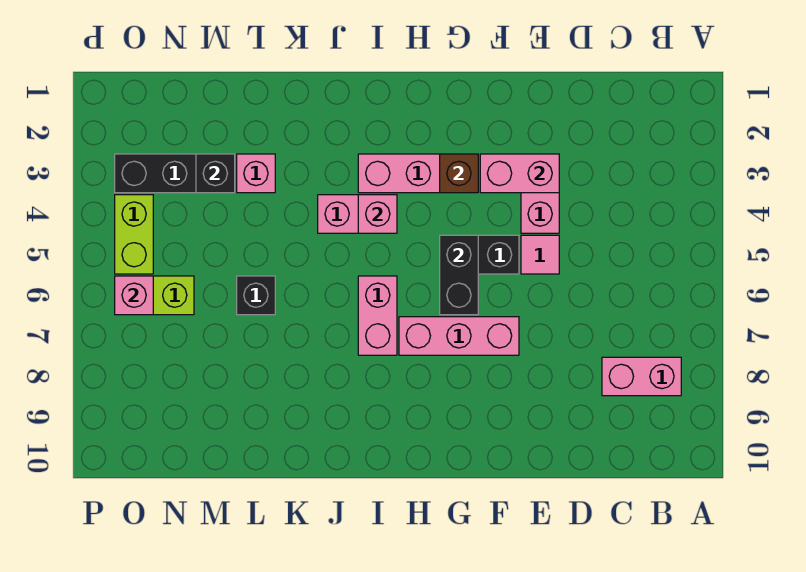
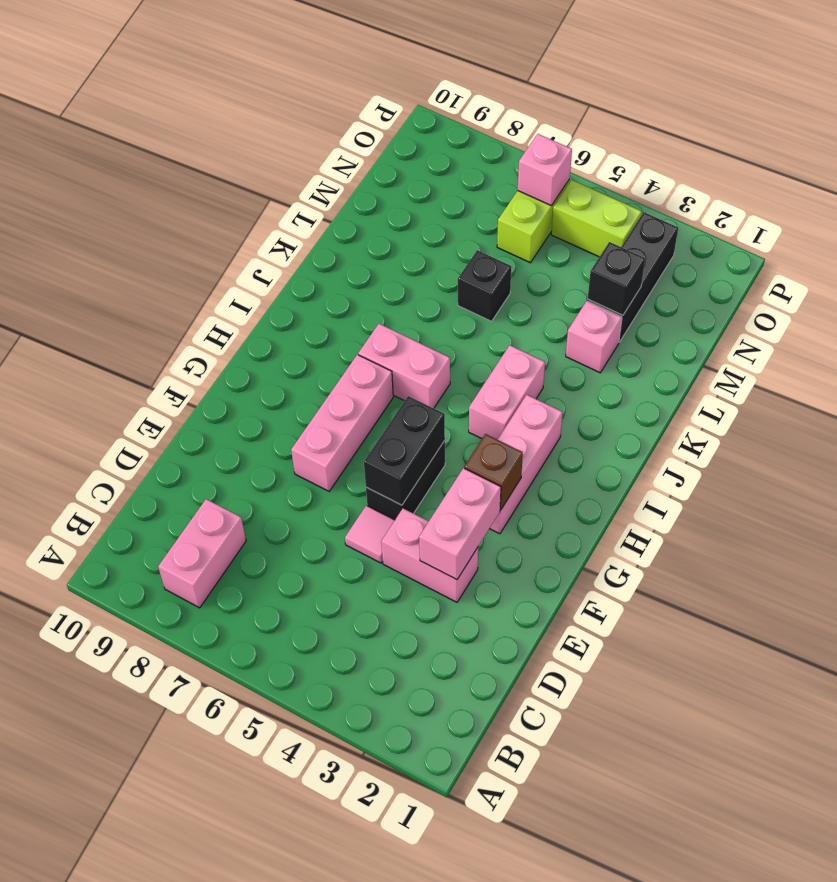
black 1x2 brick [440,235,478,315] -> black 1x2 brick turned to [364,396,445,505]
pink 1x1 brick [358,195,397,233] -> none

